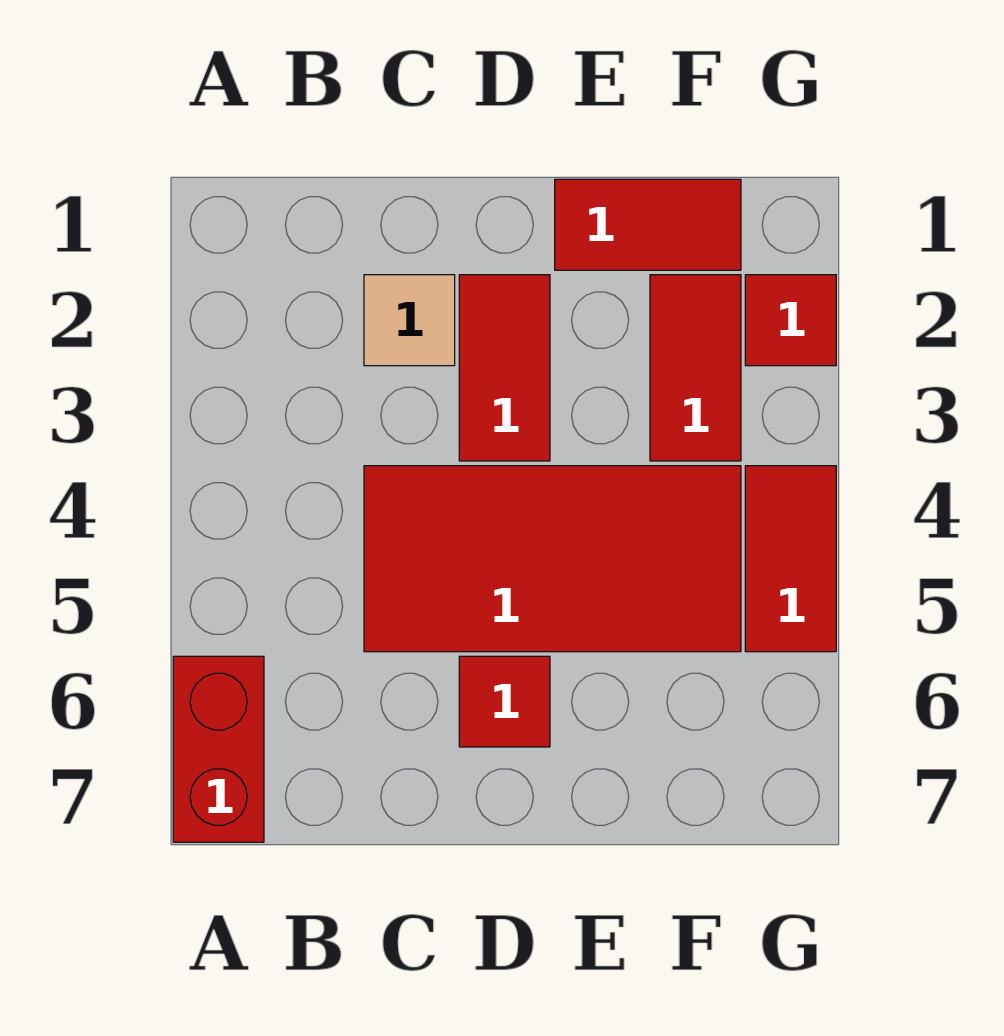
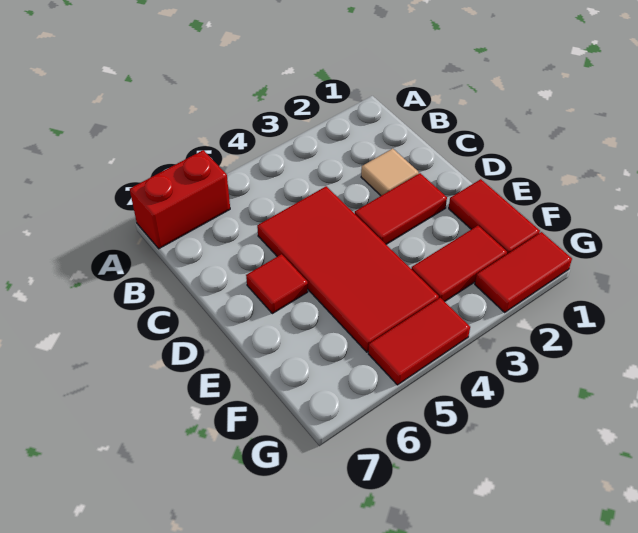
red 1x1 tile [745,275,836,366] -> red 1x2 tile [475,232,572,312]

